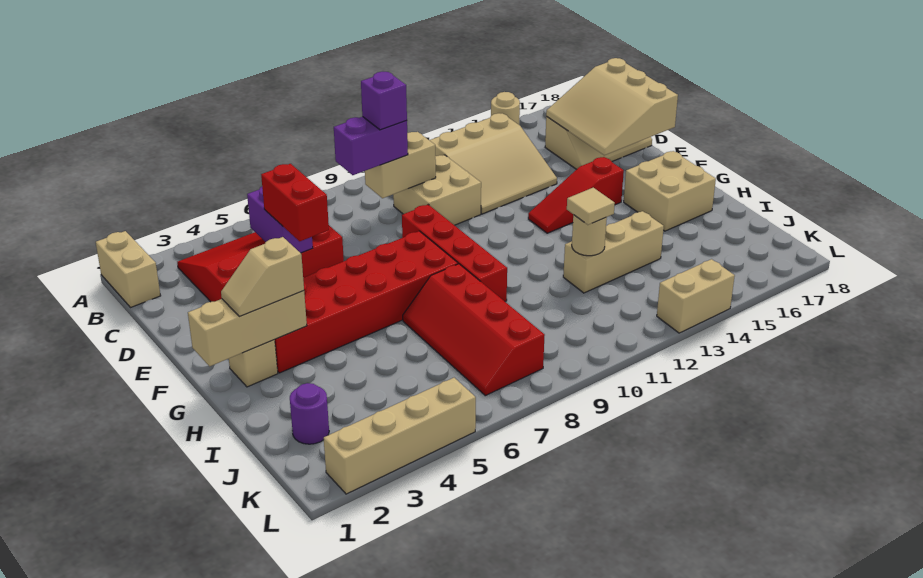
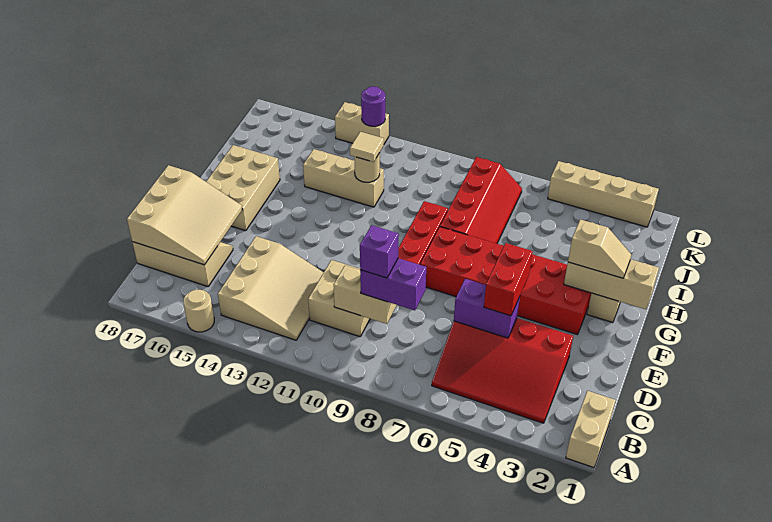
tan 3x3 slope [429,113,557,214] -> tan 3x3 slope turned to [218,236,324,340]
purple 1x2 brick [247,187,313,253] -> purple 1x2 brick turned to [454,279,520,338]
red 1x3 slope [528,157,624,233] -> none
tan 2x2 brick [624,151,716,231] -> tan 2x3 brick [206,145,280,231]
purple 1x1 round brick [290,383,329,444] -> purple 1x1 round brick moved to [361,86,385,126]

